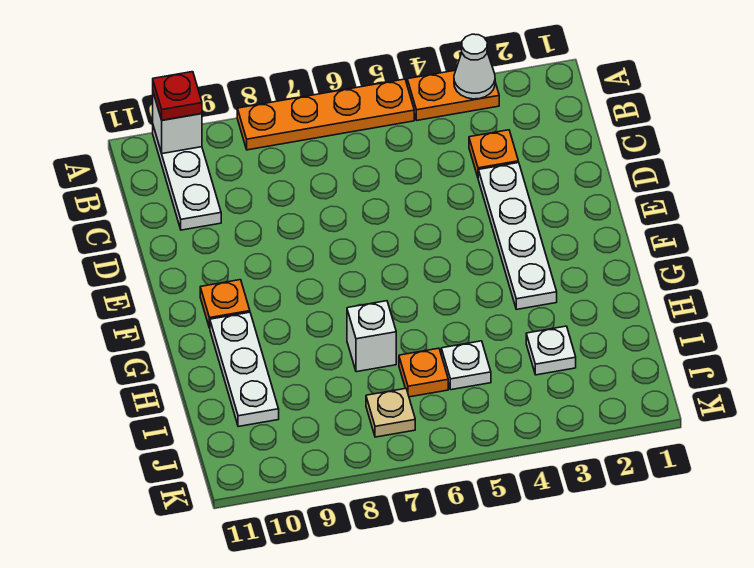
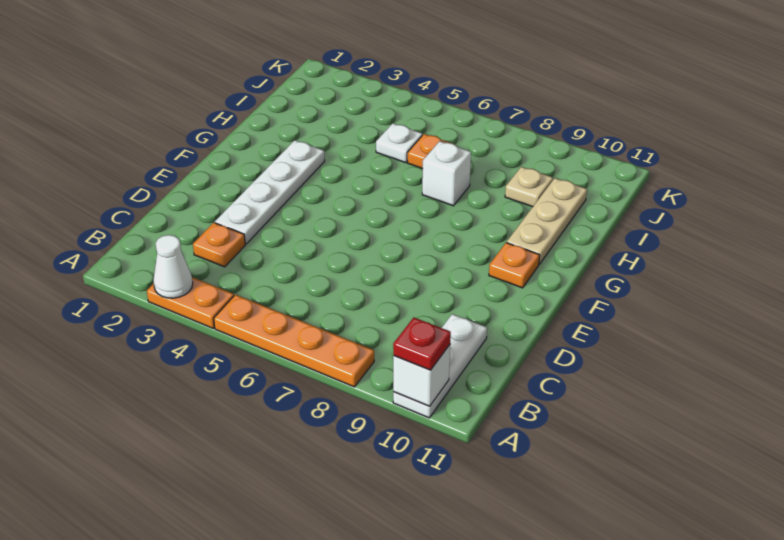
white 1x3 plate [210,312,279,427] -> tan 1x3 plate [507,178,587,264]
white 1x1 plate [526,326,576,375] -> none
tan 1x1 plate [366,388,415,437] -> tan 1x1 plate moved to [505,167,553,207]

